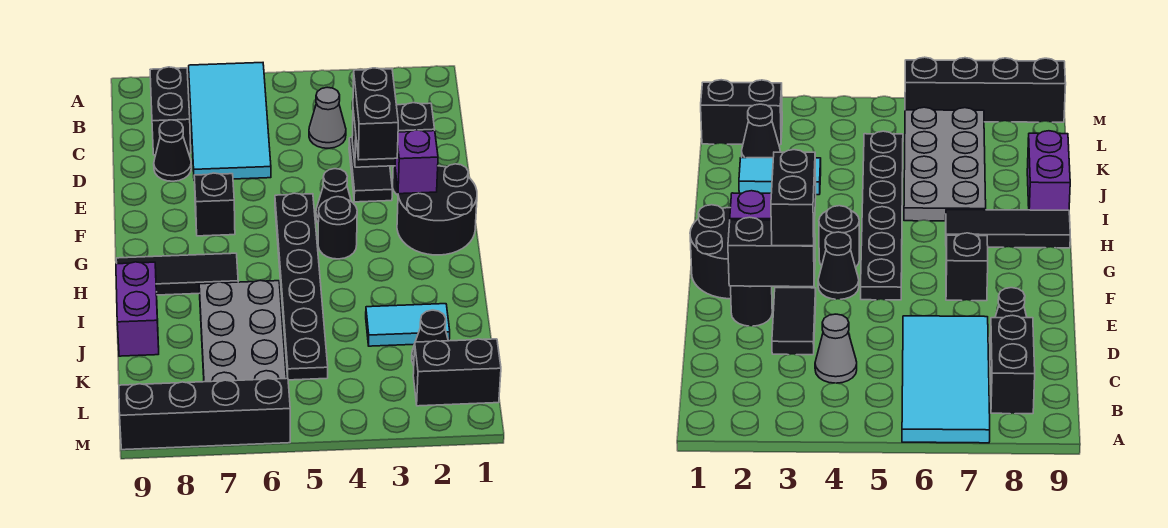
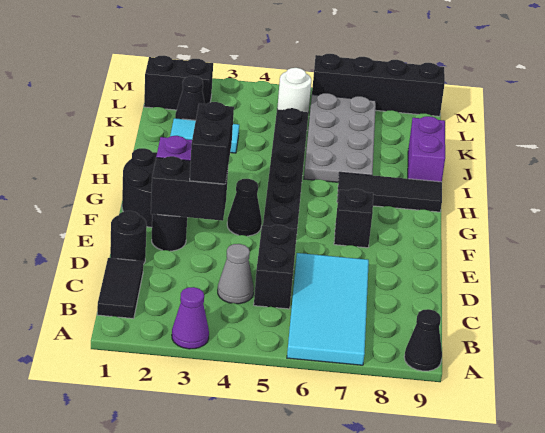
none -> purple 1x1 cone [172,287,209,349]
black 1x2 brick [150,67,191,155] -> black 1x2 brick moved to [254,225,297,309]
black 1x2 tile [349,138,392,202] -> black 1x2 tile moved to [97,258,143,319]
black 1x1 cone [154,120,191,181] -> black 1x1 cone moved to [404,309,442,371]
black 1x1 round brick [318,197,357,259] -> black 1x1 round brick moved to [110,211,147,264]
none -> white 1x1 round brick [277,68,311,112]

